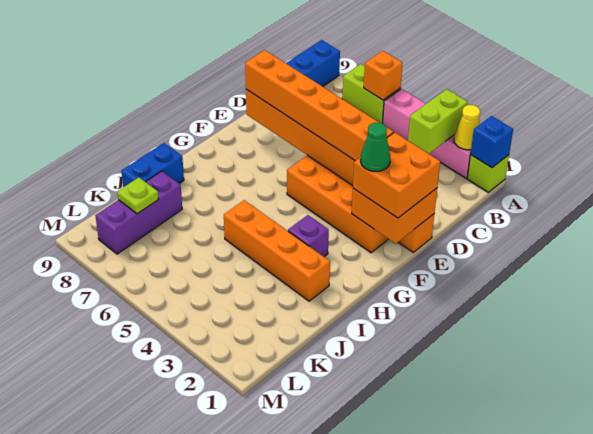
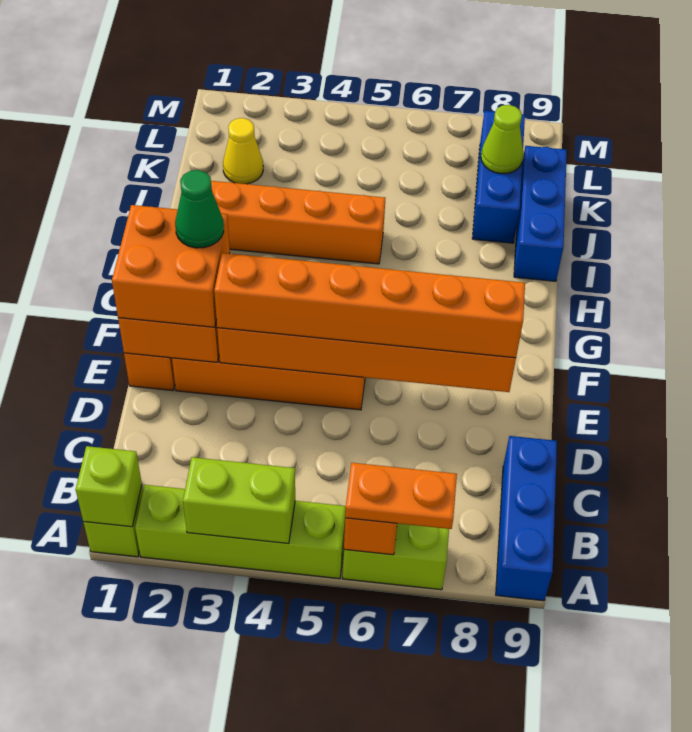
blue 1x1 brick [471,116,513,168] -> lime 1x1 brick [76,446,142,527]
pink 1x4 brick [383,89,471,178] -> lime 1x4 brick [135,485,346,579]
yellow 1x1 cone [454,105,480,150] -> yellow 1x1 cone moved to [223,118,263,184]
lime 1x2 brick [408,89,468,154] -> lime 1x2 brick turned to [183,457,295,544]
none -> orange 1x2 plate [345,463,457,529]
purple 1x1 brick [288,215,329,257] -> none
blue 1x2 brick [121,143,184,187] -> blue 1x3 brick [514,146,567,281]
purple 1x3 brick [95,171,182,254] -> blue 1x3 brick [472,111,525,243]
lime 1x1 plate [117,177,159,214] -> lime 1x1 cone [481,105,523,174]

